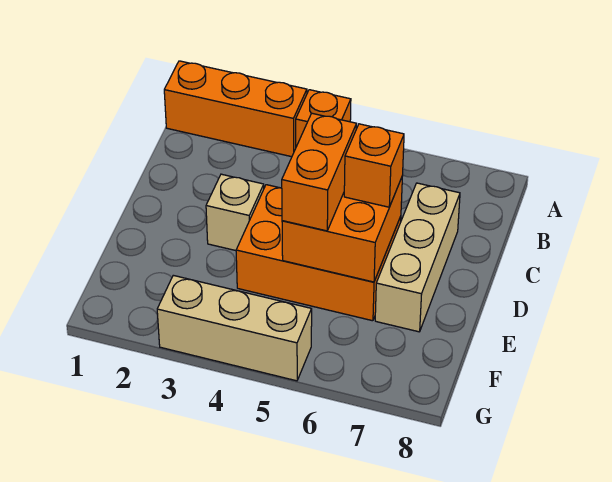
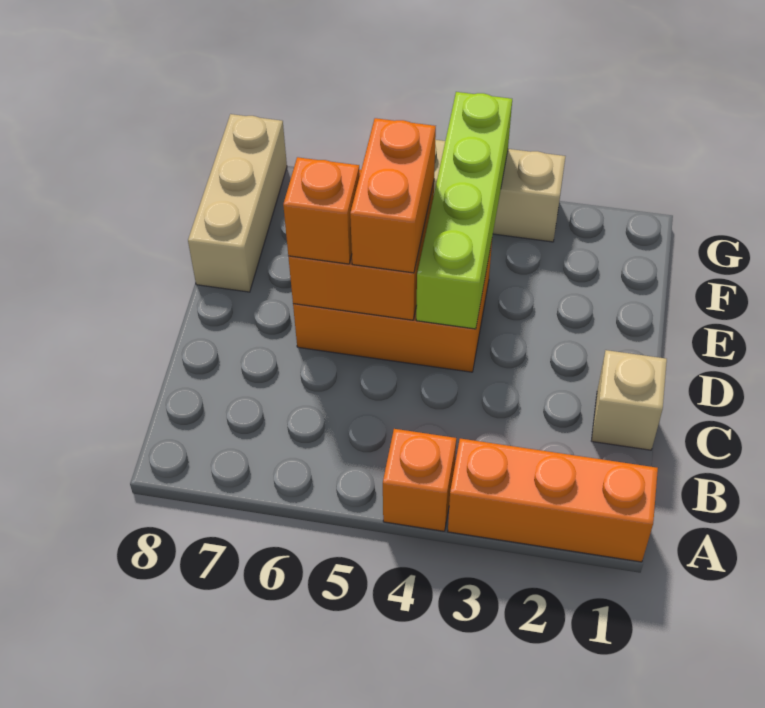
tan 1x3 brick [375,183,460,332] -> tan 1x3 brick moved to [188,114,287,292]
tan 1x1 brick [206,174,264,251] -> tan 1x1 brick moved to [591,350,667,450]
none -> lime 1x4 brick [416,92,512,329]

